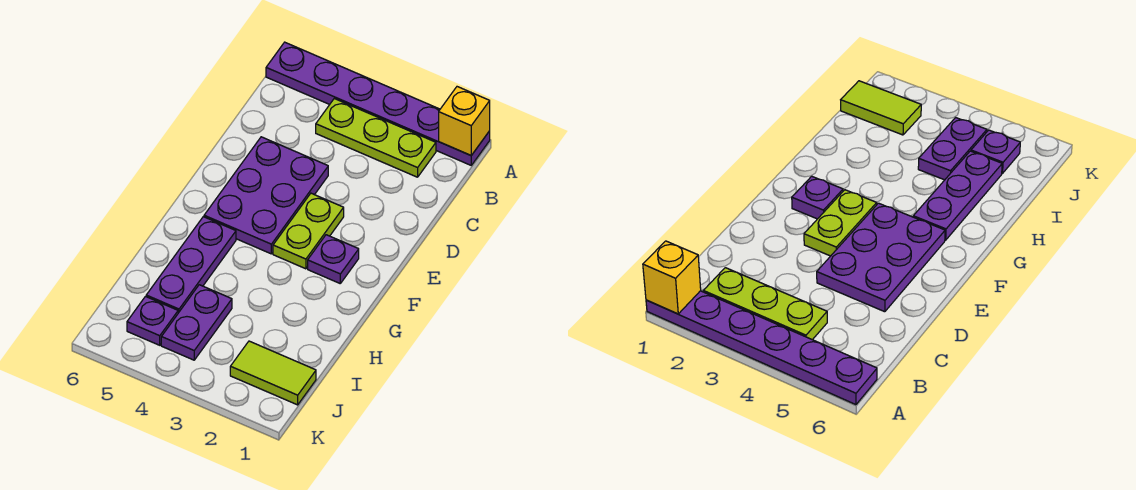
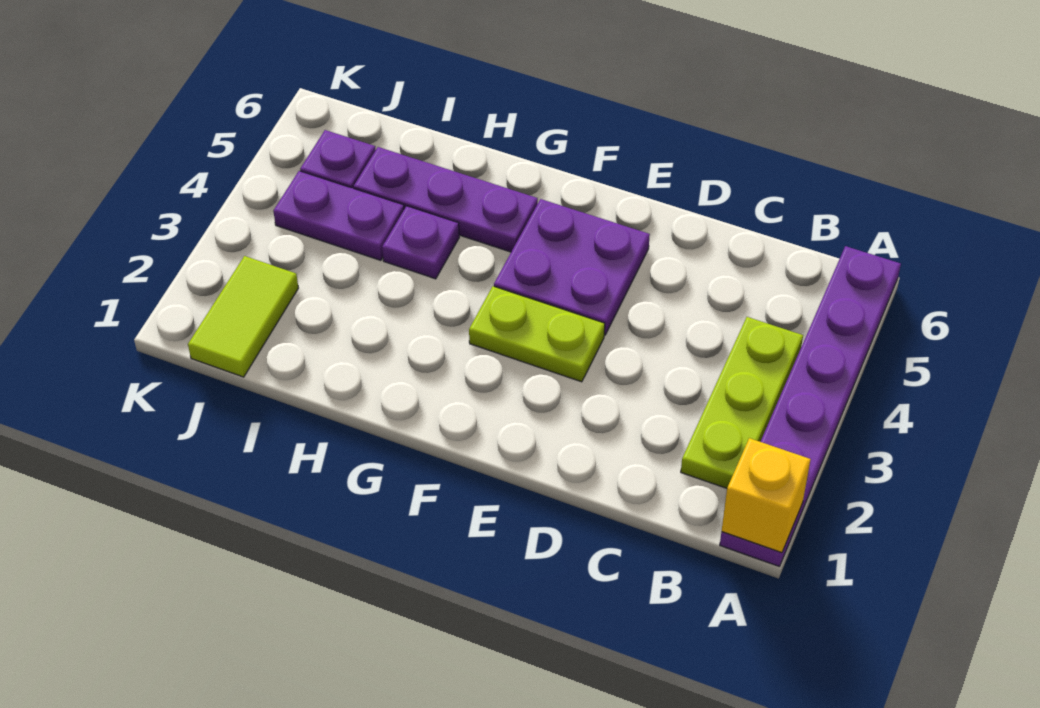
purple 2x3 plate [204,137,328,254] -> purple 2x2 plate [494,199,650,335]
purple 1x1 plate [308,235,359,283] -> purple 1x1 plate moved to [382,206,459,279]

